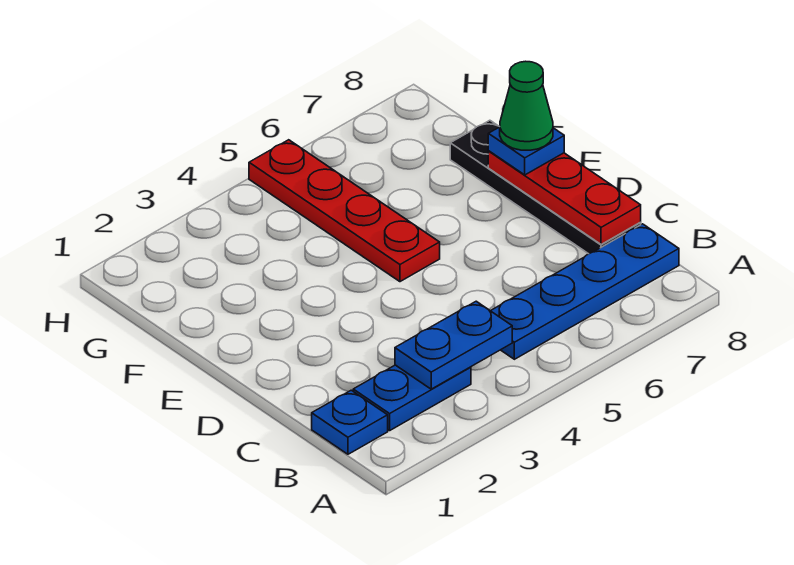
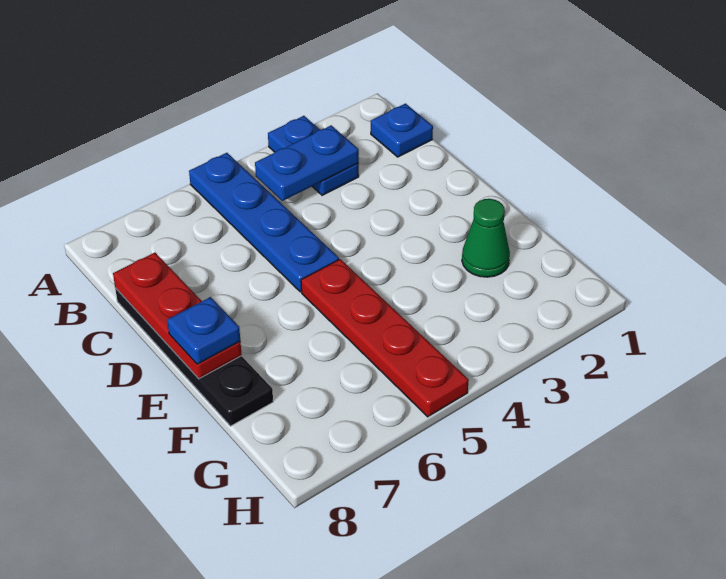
blue 1x2 plate [353,365,471,431] -> blue 1x2 plate turned to [268,116,359,196]
blue 1x4 plate [491,224,679,359] -> blue 1x4 plate turned to [189,153,339,292]
green 1x1 cone [500,61,553,150] -> green 1x1 cone moved to [462,199,510,277]

